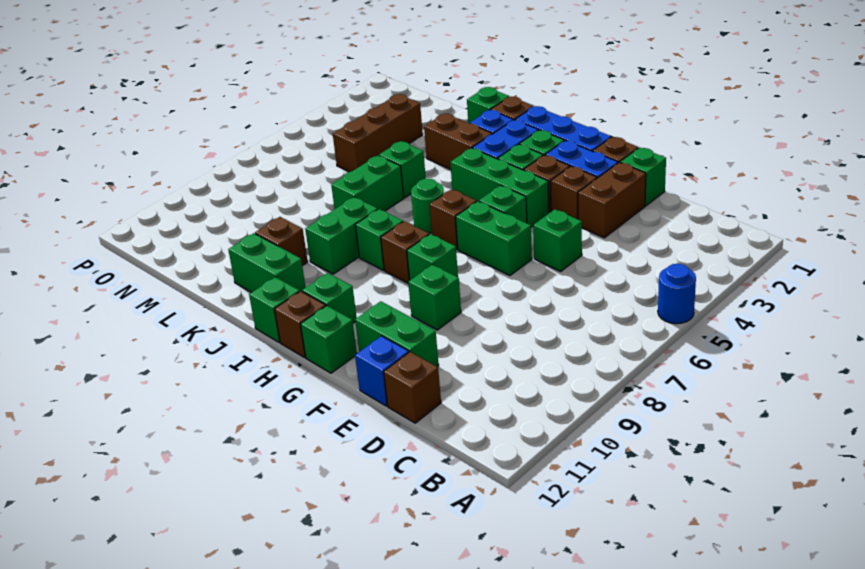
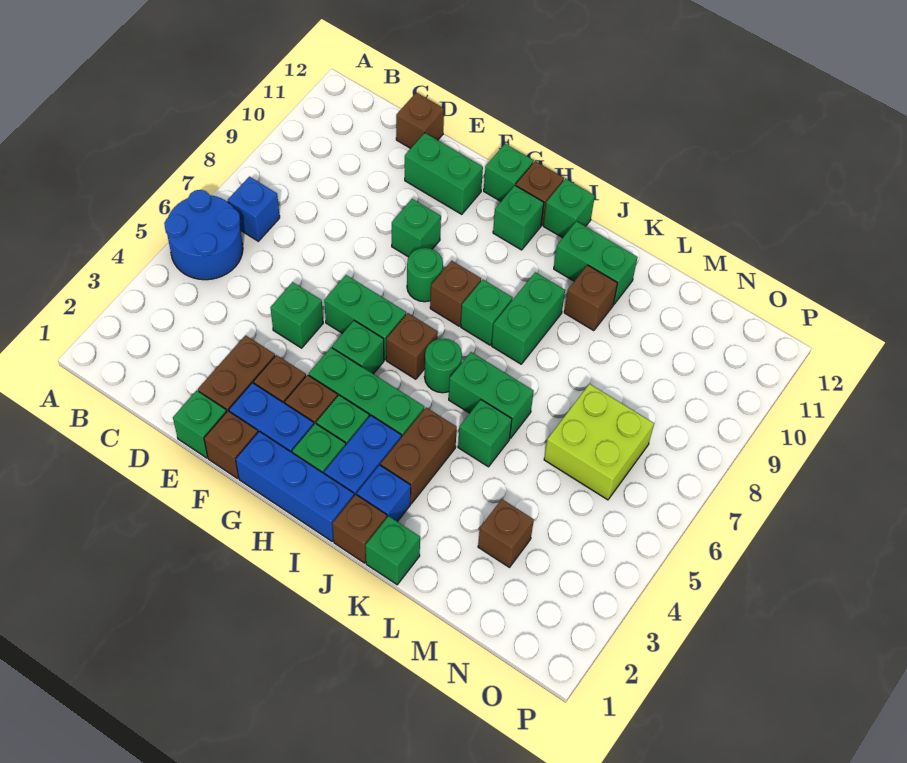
blue 1x1 round brick [658,264,696,324] -> blue 2x2 round brick [164,190,243,280]
blue 1x1 brick [355,336,409,406] -> blue 1x1 brick moved to [228,177,280,241]
green 1x1 brick [407,234,458,280] -> green 1x1 round brick [407,248,443,302]
brown 1x2 brick [424,114,492,169] -> brown 1x2 brick turned to [381,408,457,504]
green 1x2 brick [331,155,404,211] -> green 1x2 brick turned to [449,352,534,438]
brown 1x3 brick [333,94,423,172] -> brown 1x1 brick [478,499,534,567]
none -> lime 2x2 brick [544,384,654,500]

